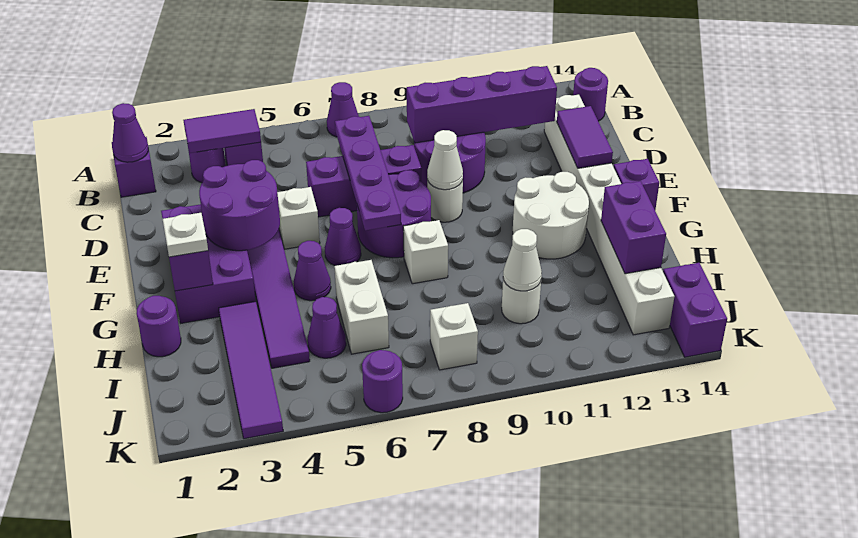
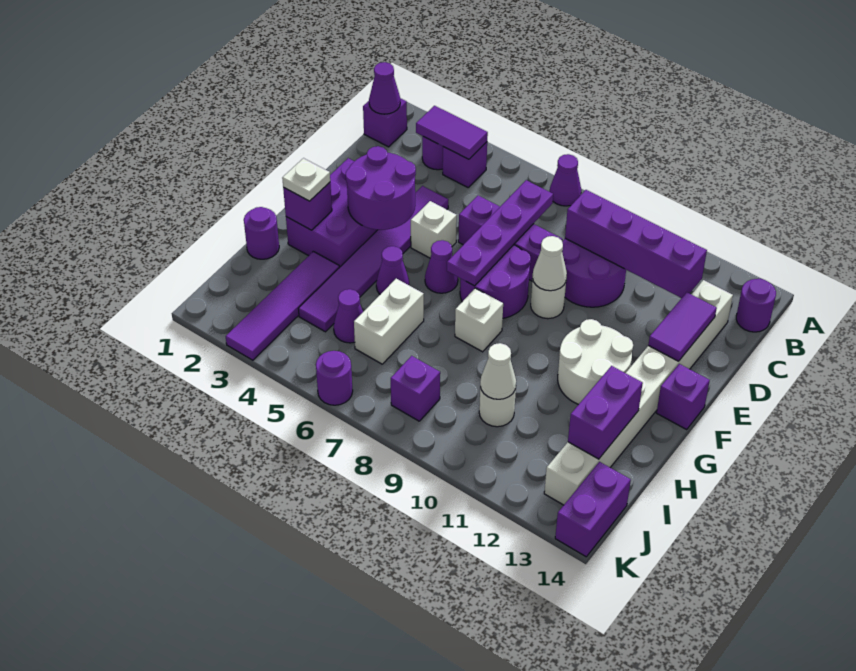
white 1x1 brick [430,303,478,370] -> purple 1x1 brick [391,356,440,421]

